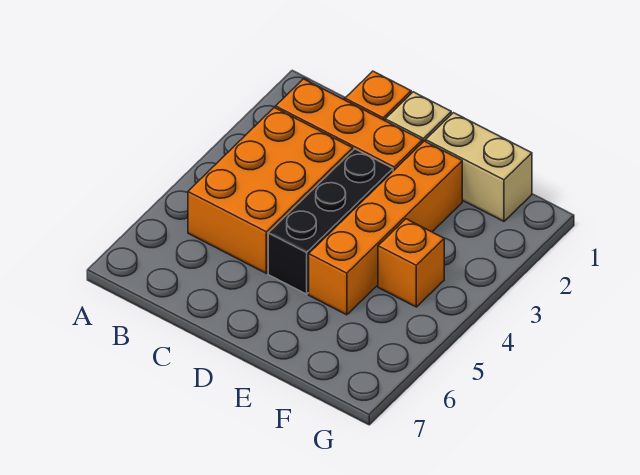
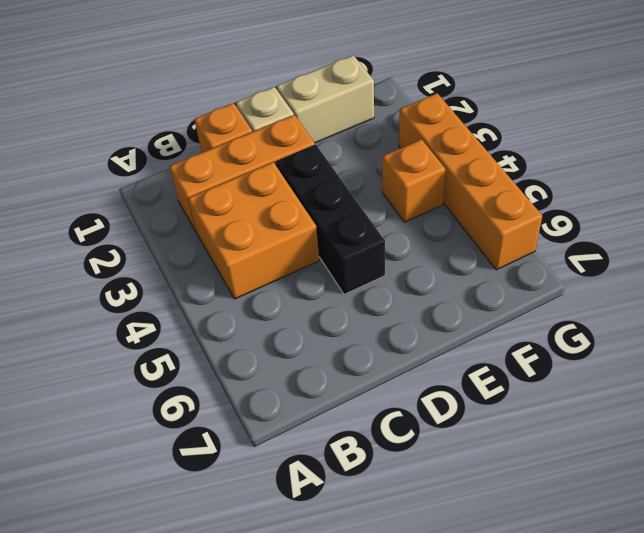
orange 2x3 brick [188,108,353,273] -> orange 2x2 brick [188,162,319,299]
orange 1x4 brick [309,141,462,315] -> orange 1x4 brick moved to [399,93,542,270]

